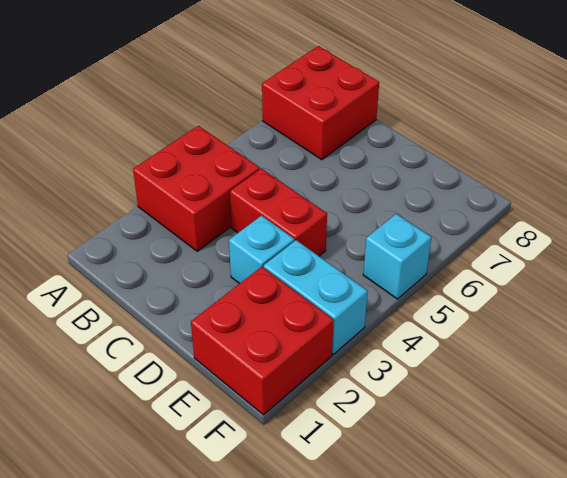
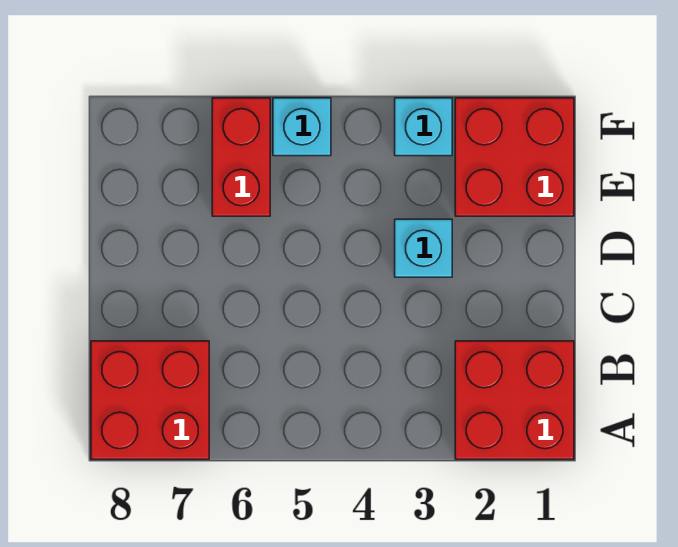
red 2x2 brick [133,126,260,251] -> red 2x2 brick moved to [455,341,574,459]
red 1x2 brick [230,169,327,256] -> red 1x2 brick moved to [212,98,270,216]
cyan 1x2 brick [264,240,368,354] -> cyan 1x1 brick [395,98,452,156]

